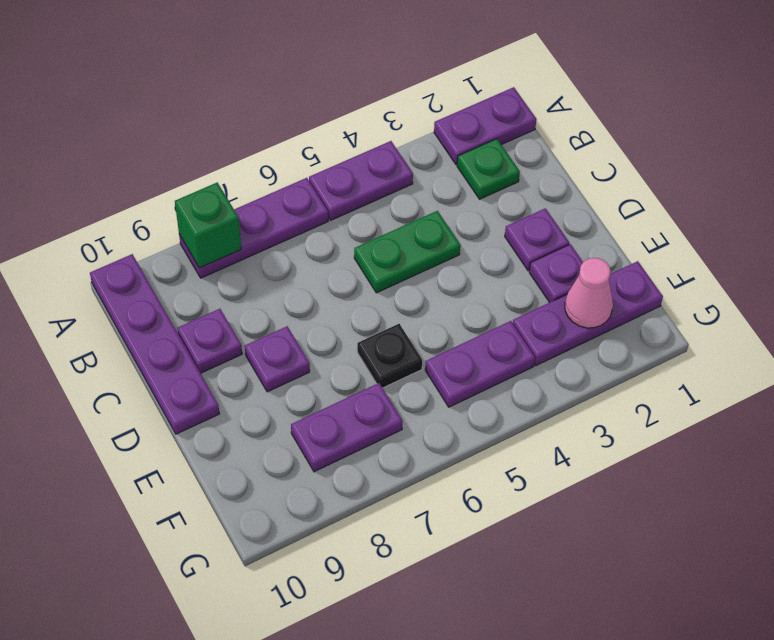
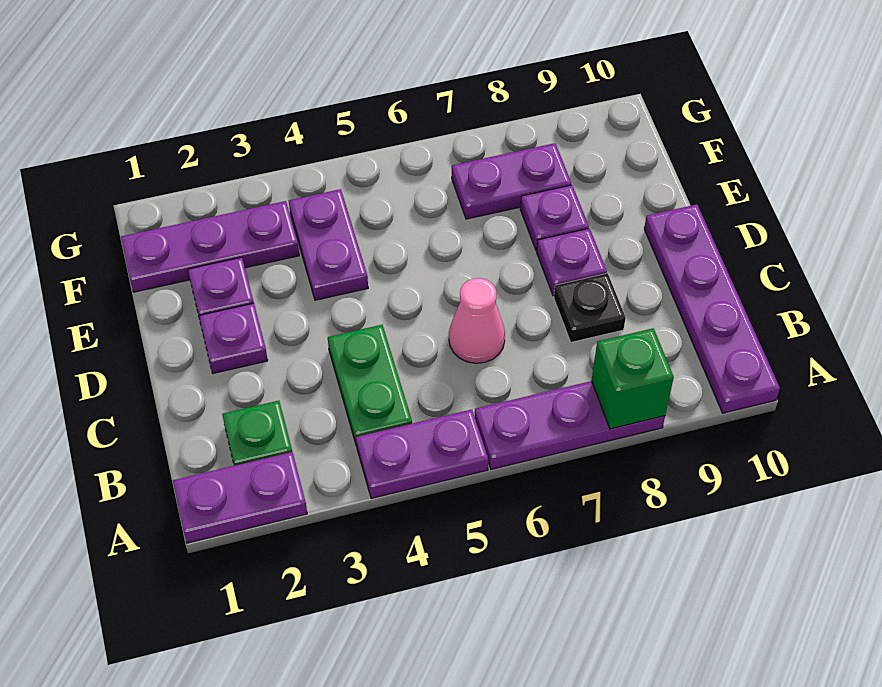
green 1x2 plate [354,211,460,293] -> green 1x2 plate turned to [328,325,412,446]
purple 1x1 plate [177,309,242,373] -> purple 1x1 plate moved to [520,185,589,251]
black 1x1 plate [357,324,422,388] -> black 1x1 plate moved to [554,273,626,342]
pink 1x1 cone [565,258,613,328] -> pink 1x1 cone moved to [449,278,505,363]
purple 1x2 plate [425,321,535,407] -> purple 1x2 plate turned to [289,189,368,300]

